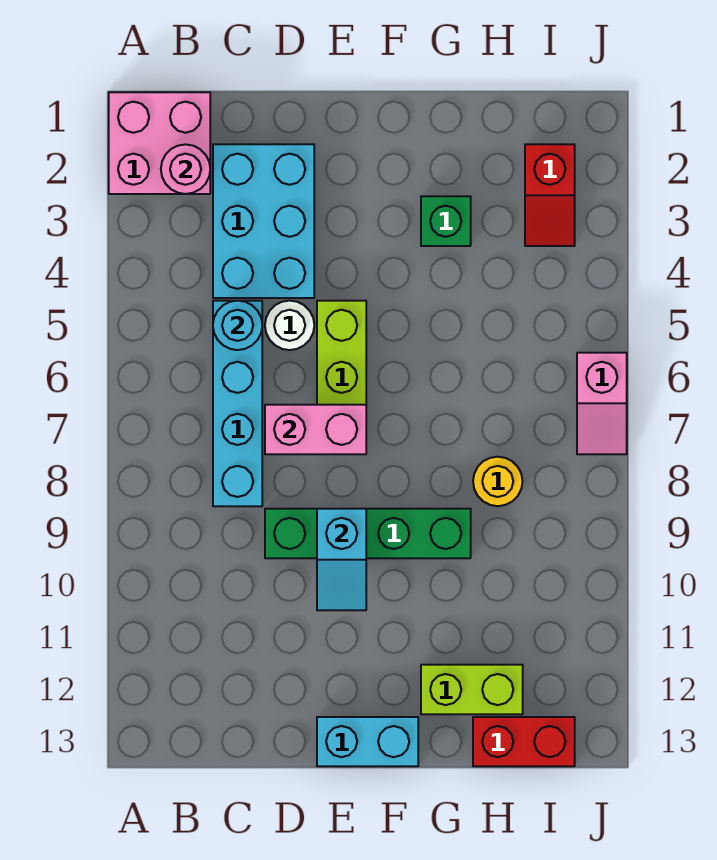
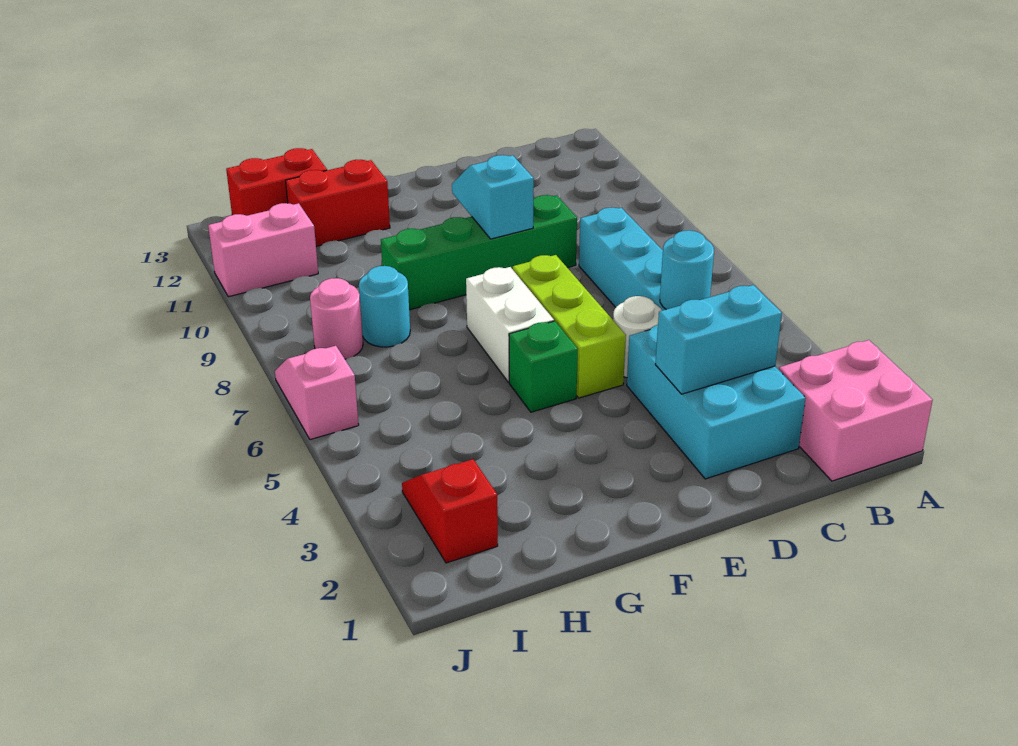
pink 1x1 round brick [161,144,210,194] -> pink 1x1 round brick moved to [310,278,363,359]
pink 1x2 brick [265,405,366,454] -> pink 1x2 brick moved to [208,203,318,297]
cyan 1x2 brick [317,717,418,766] -> cyan 1x2 brick moved to [655,285,782,394]
none -> white 1x2 brick [466,267,554,382]
green 1x1 brick [421,196,471,246] -> green 1x1 brick moved to [509,321,578,412]
lime 1x2 brick [421,665,523,714] -> red 1x2 brick [286,160,390,246]
yellow 1x1 round brick [473,457,523,506] -> cyan 1x1 round brick [359,266,410,347]

